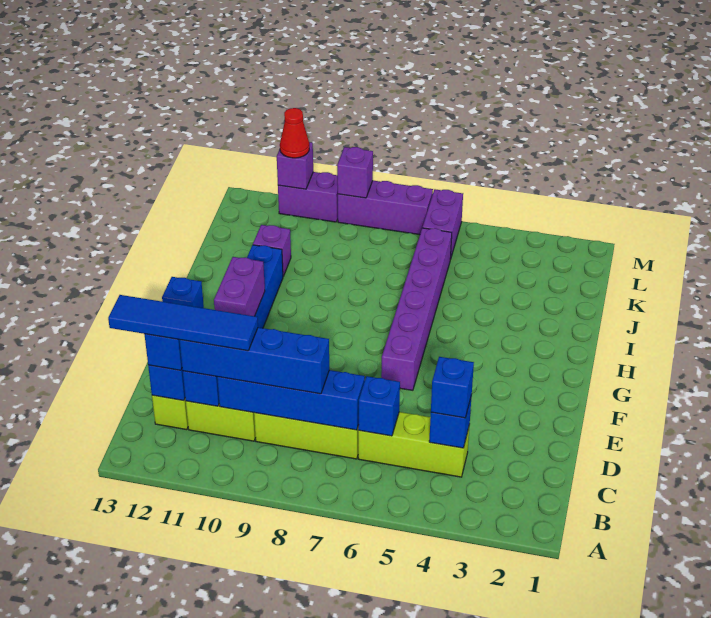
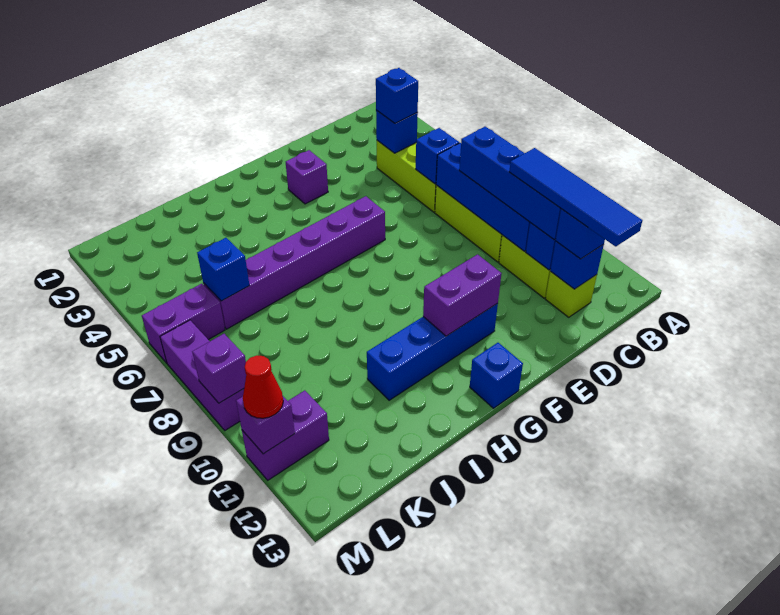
purple 1x1 brick [253,225,291,276] -> purple 1x1 brick moved to [286,150,328,204]
none -> blue 1x1 brick [197,238,249,301]
purple 1x2 brick [278,172,338,222] -> purple 1x2 brick turned to [242,390,329,480]

